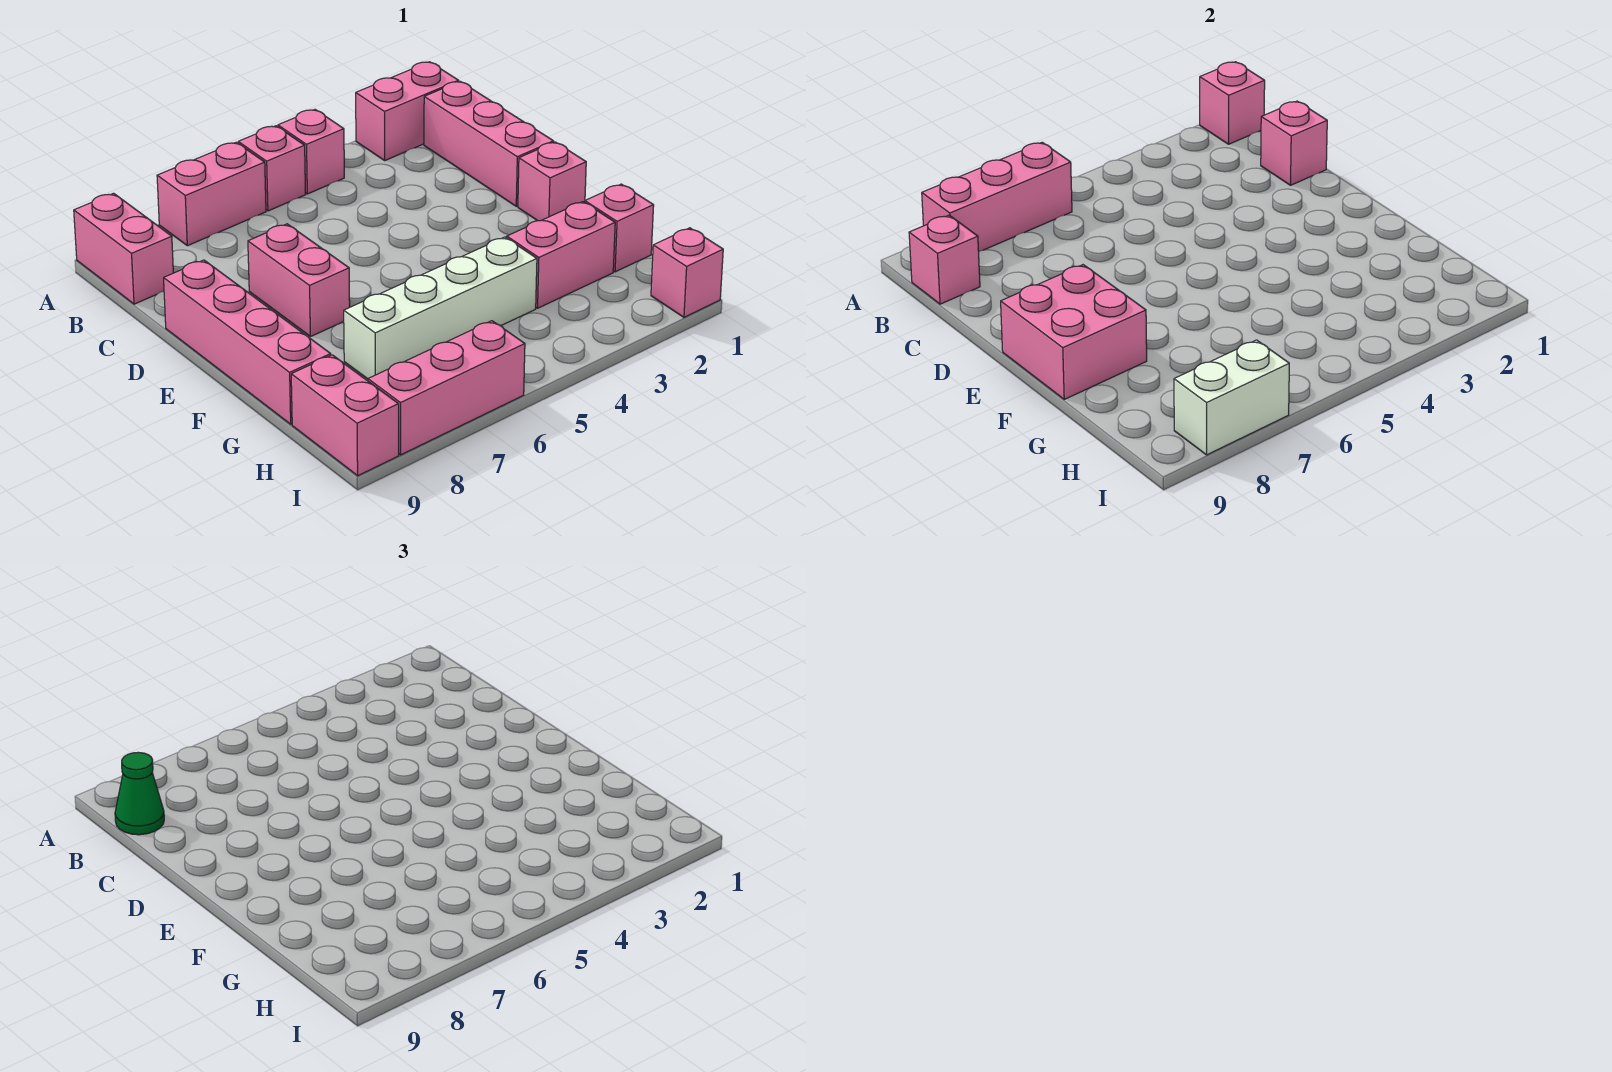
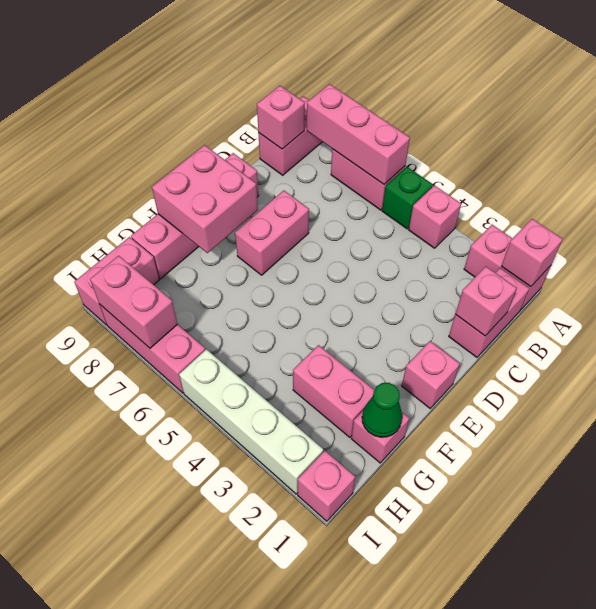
pink 1x1 brick [238,126,306,211] -> green 1x1 brick [382,167,433,229]
pink 1x3 brick [424,81,554,206] -> pink 1x2 brick [449,268,529,357]
green 1x1 cone [115,752,164,835] -> green 1x1 cone moved to [362,383,402,437]
white 1x4 brick [344,237,537,379] -> white 1x4 brick moved to [179,349,323,494]
white 1x2 brick [1174,340,1289,455] -> pink 1x2 brick [90,256,177,348]

